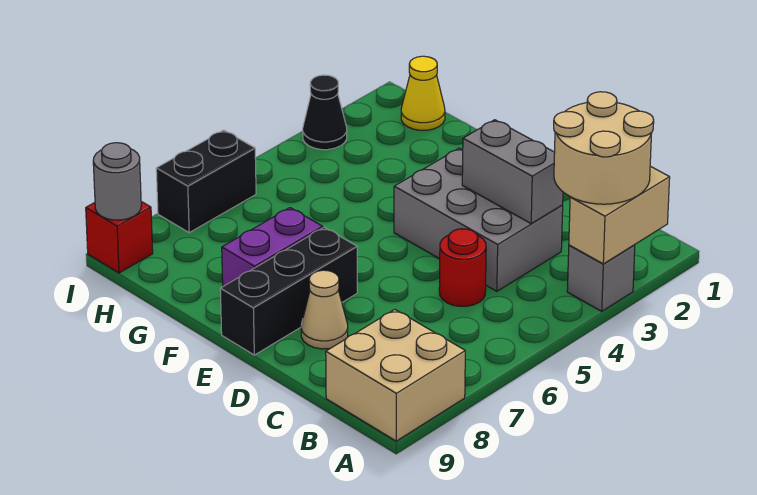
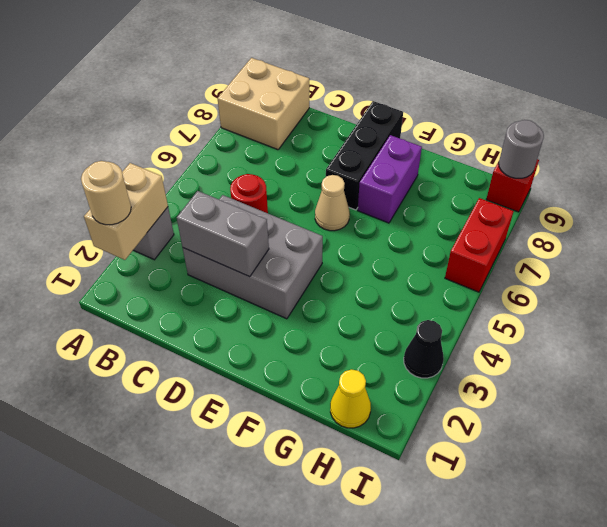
tan 2x2 round brick [554,92,654,204] -> tan 1x1 round brick [81,161,131,225]
tan 1x1 cone [301,270,348,349] -> tan 1x1 cone moved to [315,175,350,231]
black 1x2 brick [156,130,256,232] -> red 1x2 brick [445,198,514,292]

